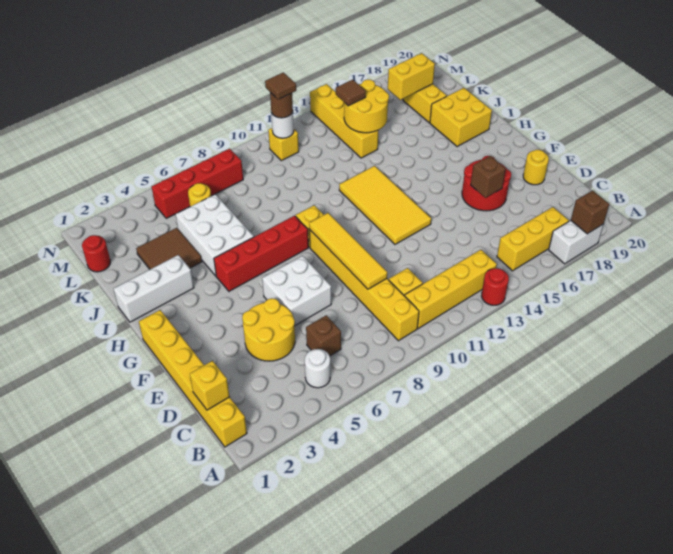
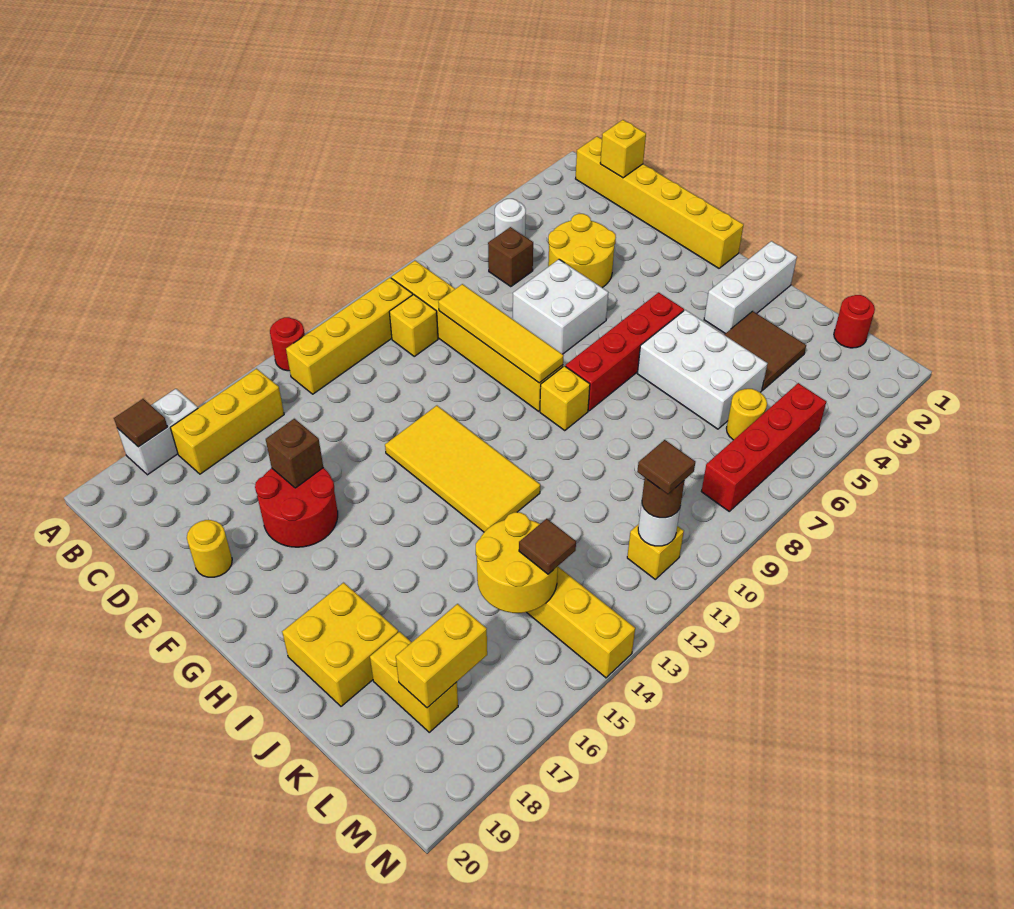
brown 1x1 brick [571,190,609,234] -> brown 1x1 tile [114,399,167,447]

